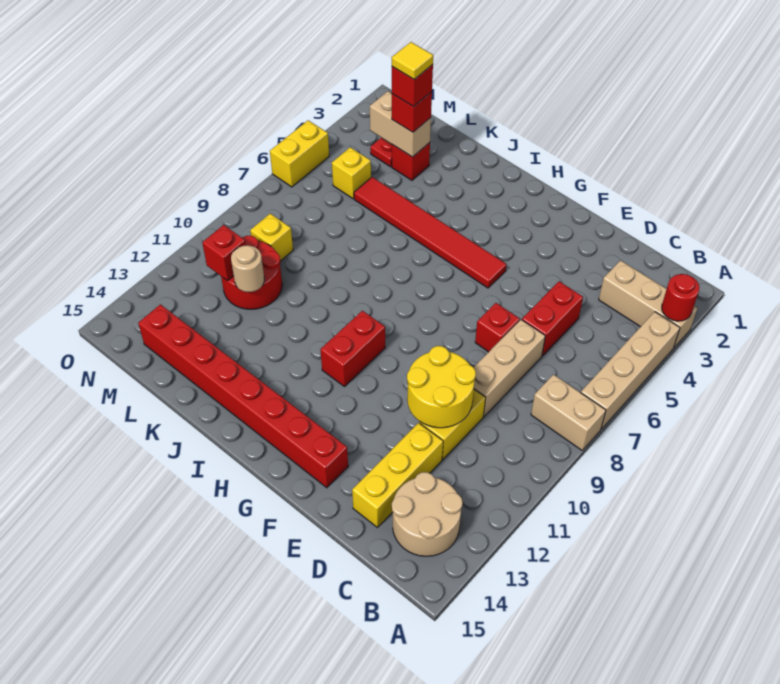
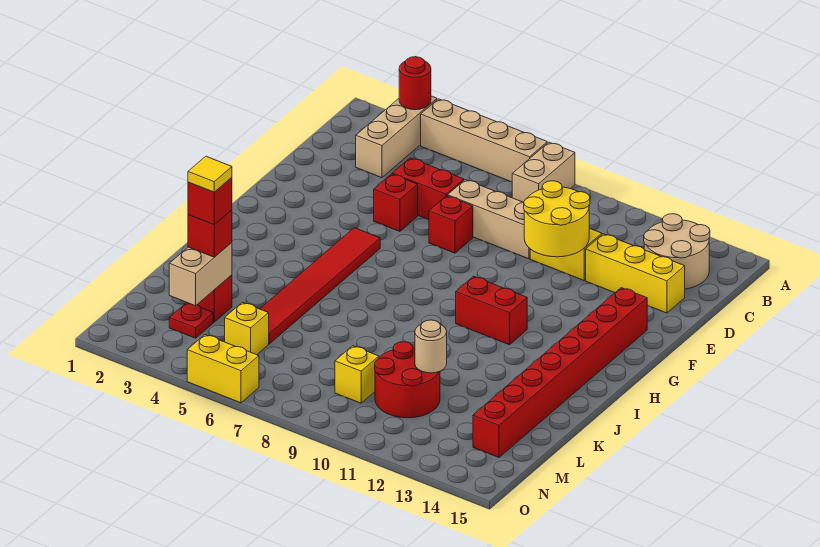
red 1x1 brick [202,225,246,281] -> red 1x1 brick moved to [374,174,418,231]

